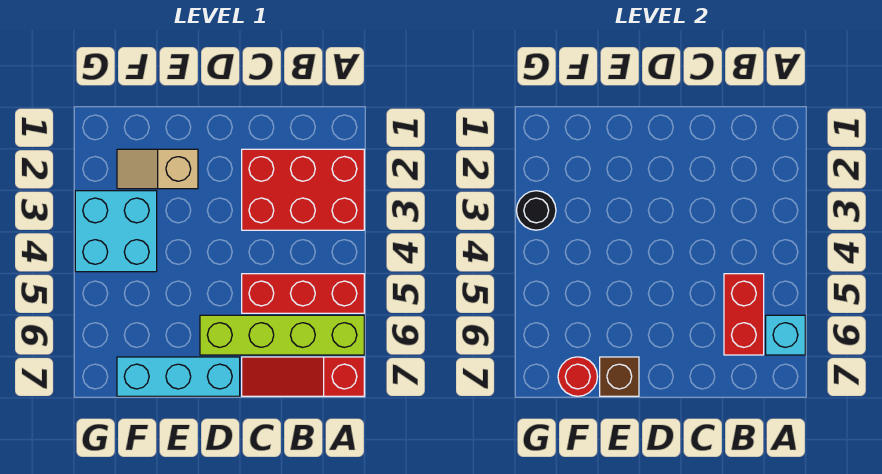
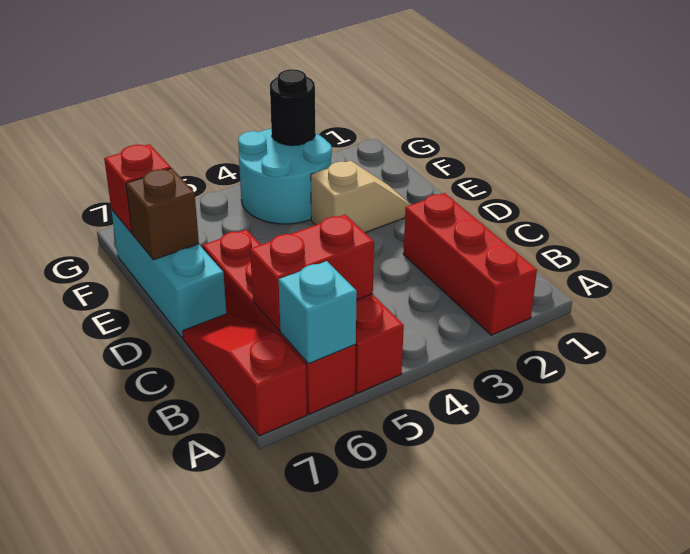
red 2x3 brick [242,149,364,230] -> red 1x3 brick [403,193,537,335]
lime 1x4 brick [200,315,364,355] -> red 1x4 brick [202,230,356,414]
tan 1x2 slope [117,149,198,189] -> tan 1x2 slope turned to [311,161,411,233]
cyan 2x2 brick [75,191,157,272] -> cyan 2x2 round brick [238,129,332,224]
red 1x1 round brick [558,357,598,396] -> red 1x1 brick [104,144,171,233]

